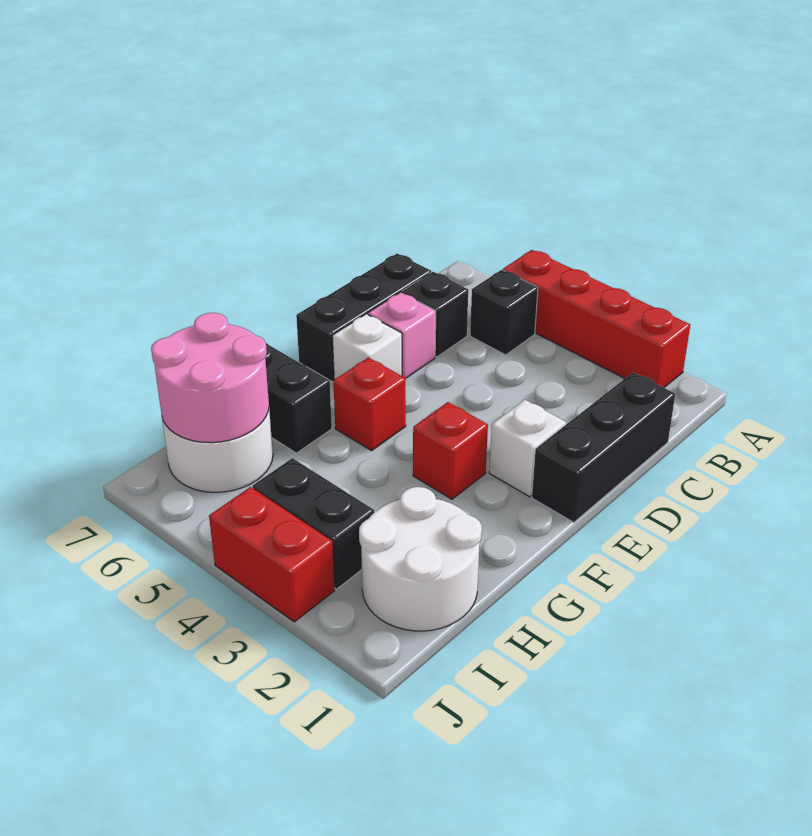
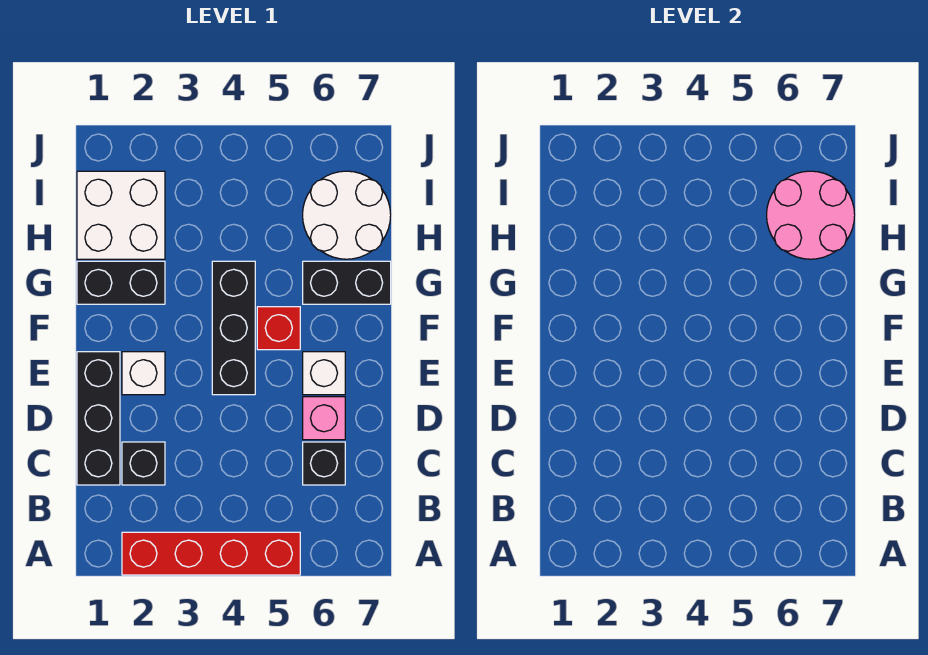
black 1x1 brick [470,270,538,355] -> black 1x1 brick moved to [122,442,165,485]
black 1x3 brick [296,254,431,382] -> black 1x3 brick moved to [212,261,255,395]
red 1x1 brick [413,402,488,499] -> none
white 2x2 round brick [359,487,482,631] -> white 2x2 brick [77,171,165,259]
black 1x2 brick [253,458,374,589] -> black 1x2 brick moved to [77,261,165,304]
red 1x2 brick [209,487,334,622] -> none

